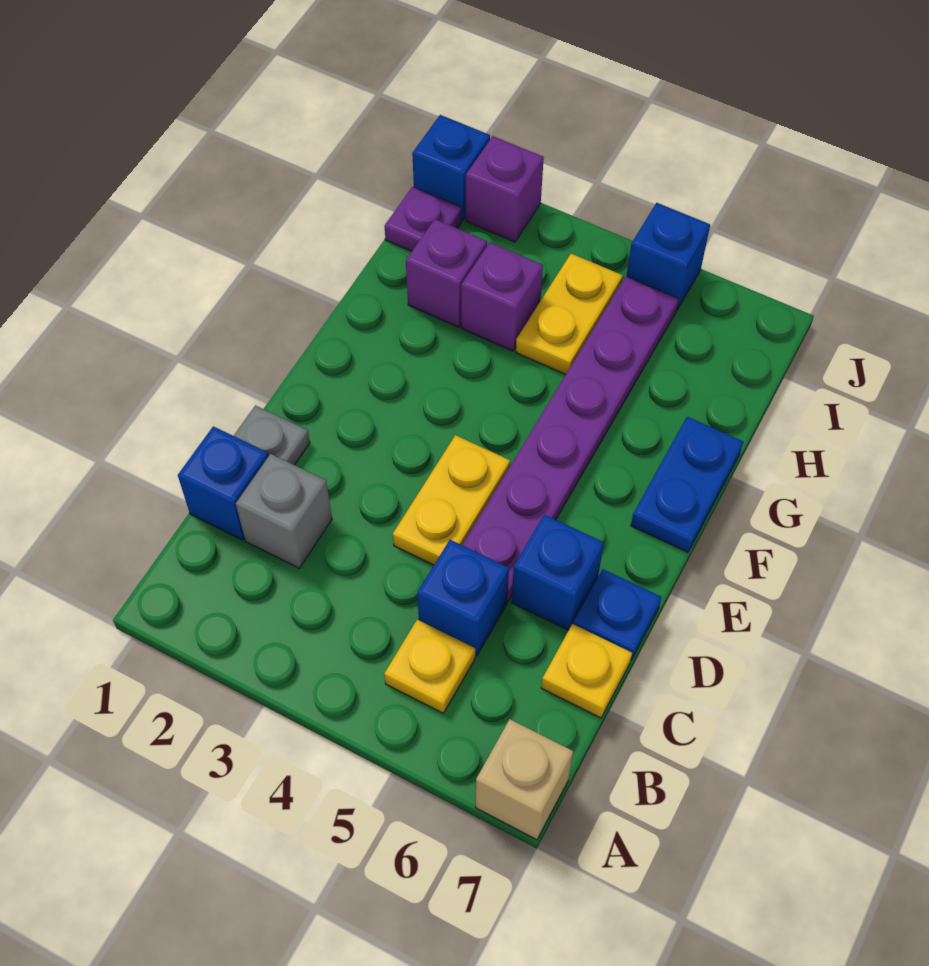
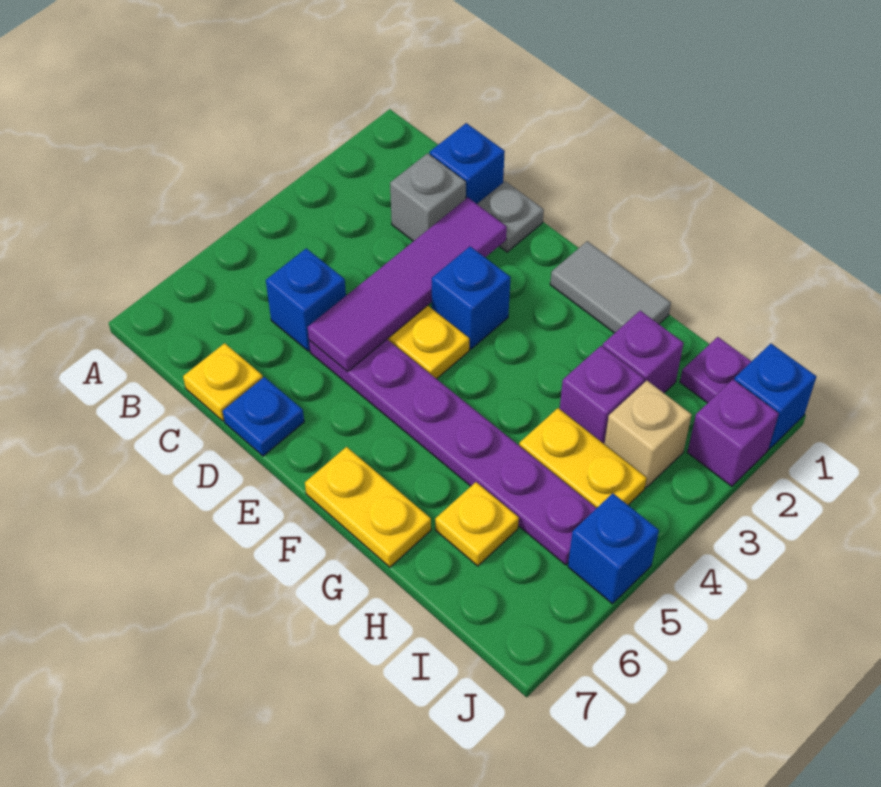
tan 1x1 brick [475,719,573,840] -> tan 1x1 brick moved to [604,381,692,487]
yellow 1x1 plate [384,620,475,713] -> yellow 1x1 plate moved to [435,482,519,566]
none -> purple 1x4 tile [308,198,507,372]
blue 1x1 brick [512,515,604,630] -> blue 1x1 brick moved to [432,246,511,349]
none -> grey 1x2 tile [550,241,671,333]
blue 1x2 plate [631,417,743,552] -> yellow 1x2 plate [305,447,431,567]

